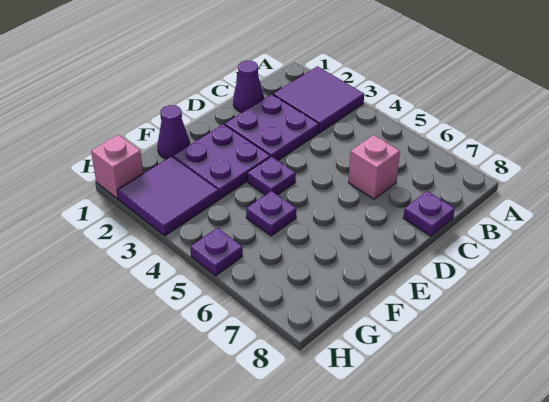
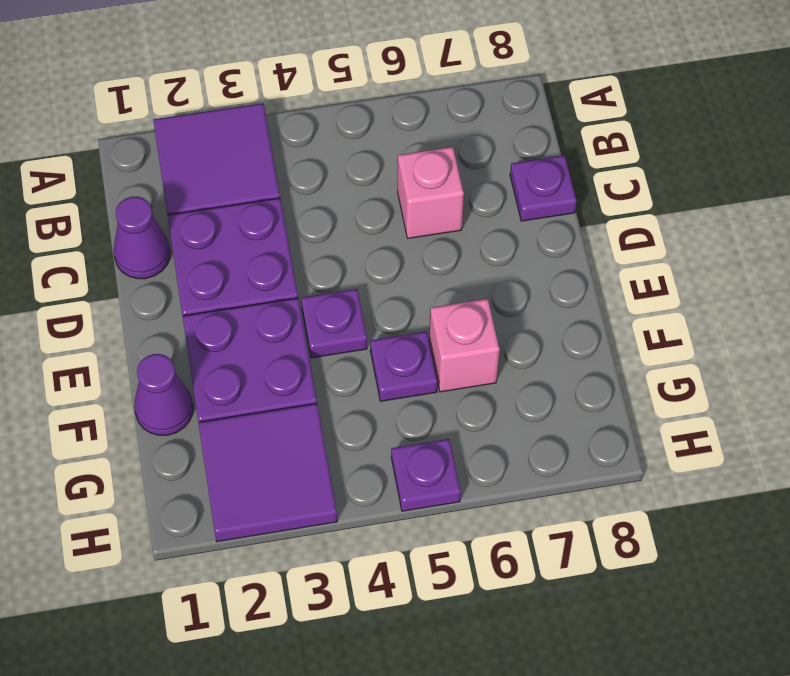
pink 1x1 brick [91,135,143,199] -> pink 1x1 brick moved to [429,299,500,392]

